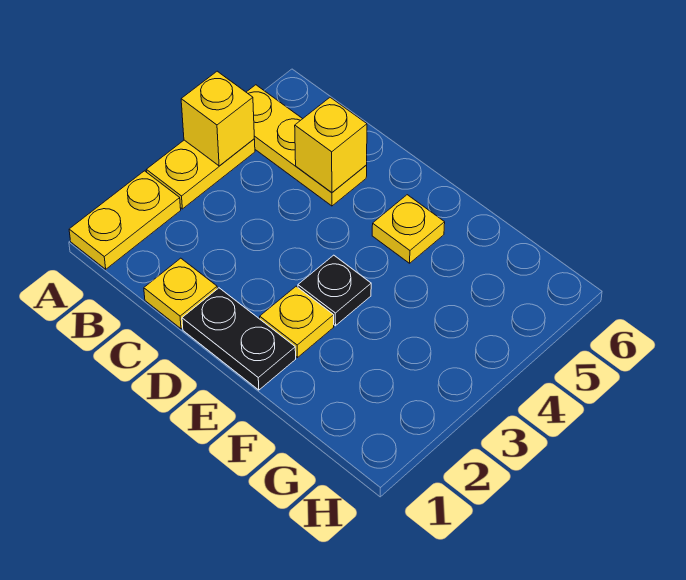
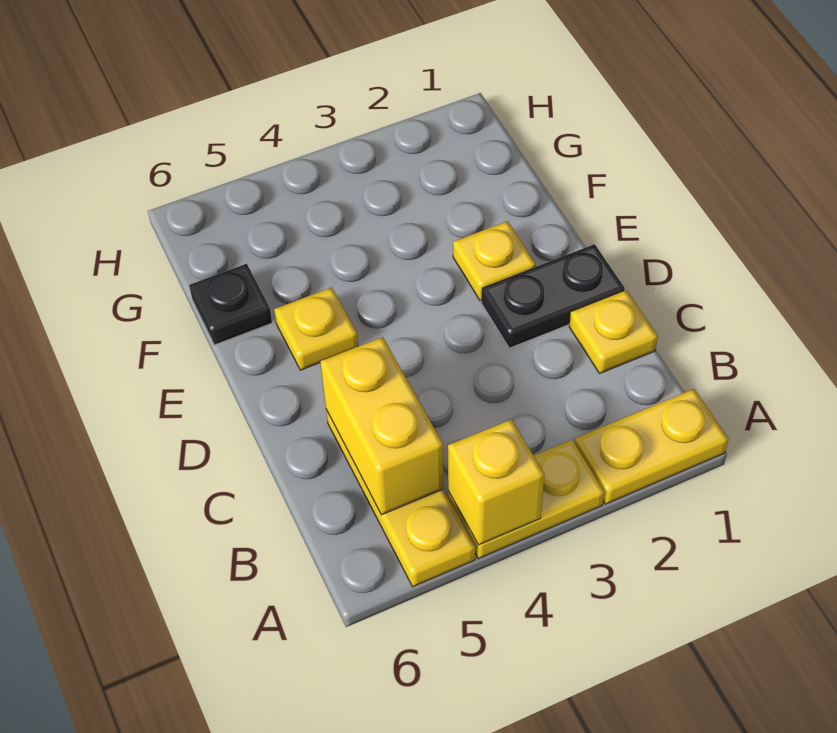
yellow 1x1 brick [295,97,367,192] -> yellow 1x2 brick [320,337,444,515]
black 1x2 plate [182,288,296,390] -> black 1x2 plate turned to [481,244,625,348]
black 1x1 plate [298,255,371,326] -> black 1x1 plate moved to [189,264,272,345]

